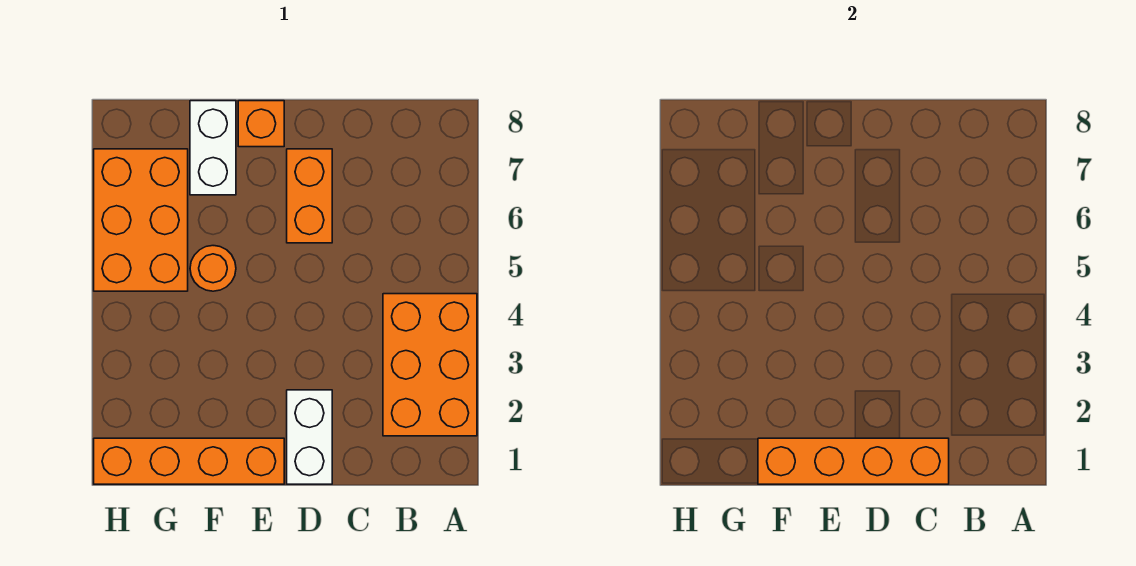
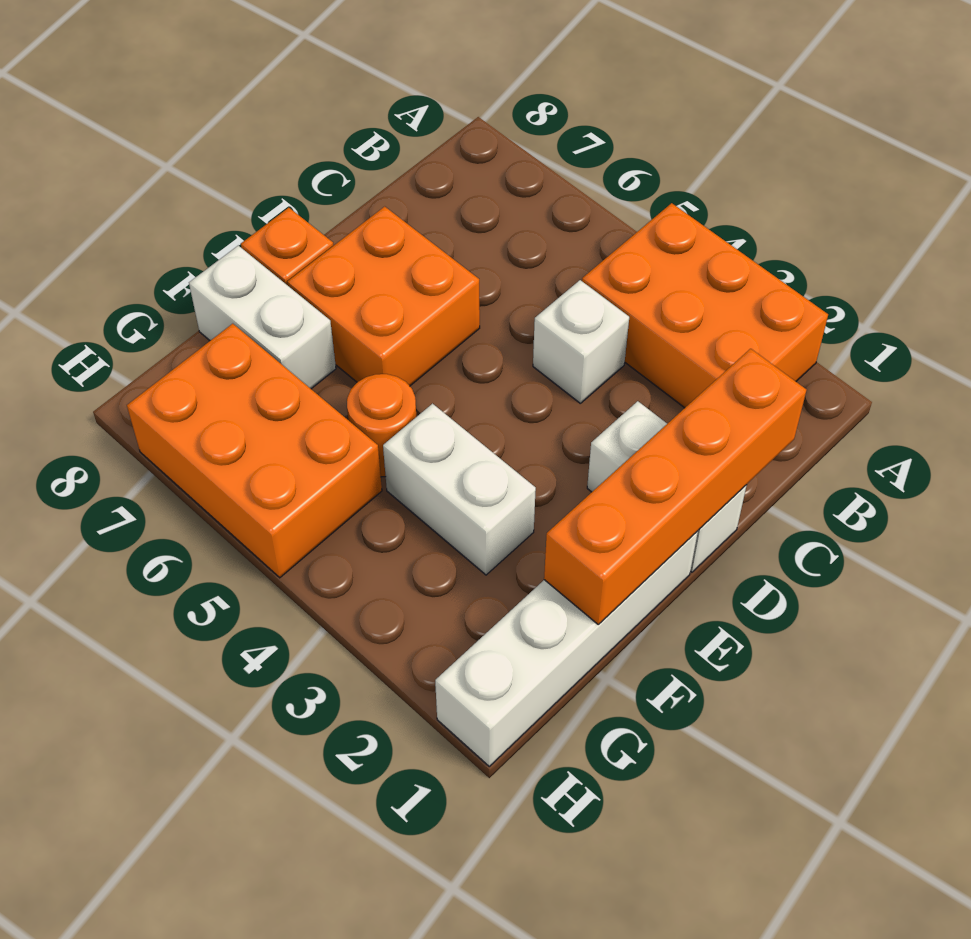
none -> white 1x1 brick [533,280,629,404]
orange 1x2 brick [287,149,332,243] -> orange 2x2 brick [287,206,480,386]
orange 1x4 brick [94,438,284,484] -> white 1x4 brick [435,531,698,766]
none -> white 1x2 brick [383,404,536,575]

